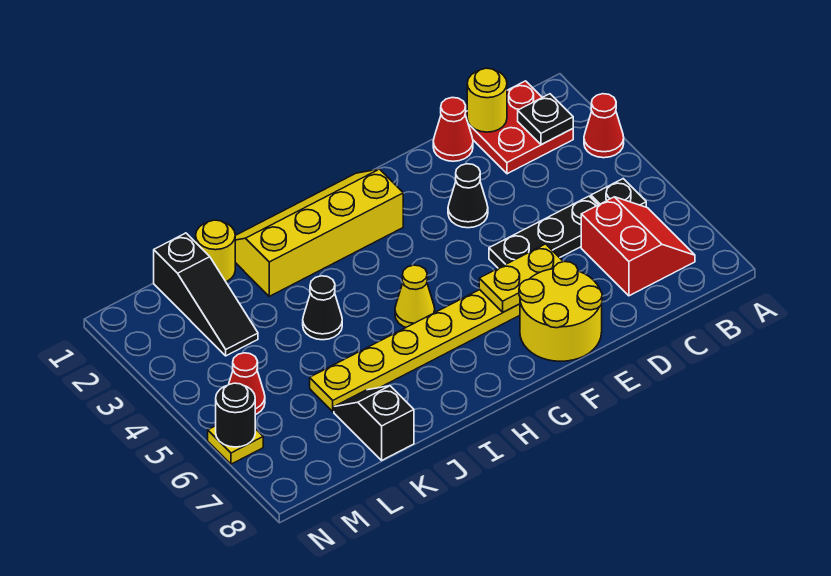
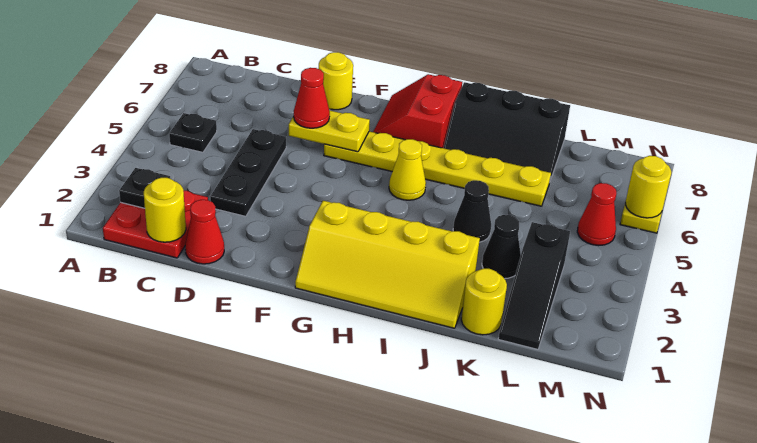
red 1x1 cone [584,94,624,158] -> red 1x1 cone moved to [294,68,330,128]
red 2x2 slope [581,197,695,296] -> red 2x2 slope moved to [373,74,462,148]
black 1x3 plate [489,196,598,268] -> black 1x3 plate turned to [210,129,286,216]
black 1x1 cone [448,164,488,228] -> black 1x1 cone moved to [482,215,521,279]
yellow 2x2 round brick [519,262,602,361] -> yellow 1x1 round brick [318,52,353,110]
black 1x2 slope [334,386,414,460] -> black 2x3 slope [444,82,570,181]
black 1x3 slope [154,233,258,356] -> black 1x3 slope turned to [498,222,570,349]
black 1x1 round brick [216,383,255,447] -> yellow 1x1 round brick [626,156,671,218]

